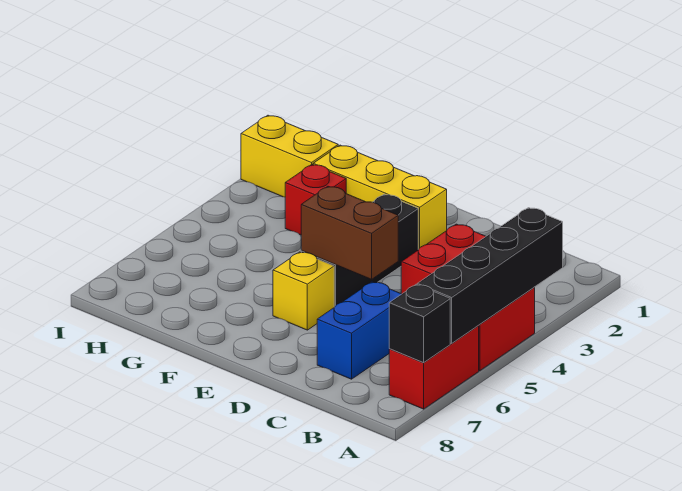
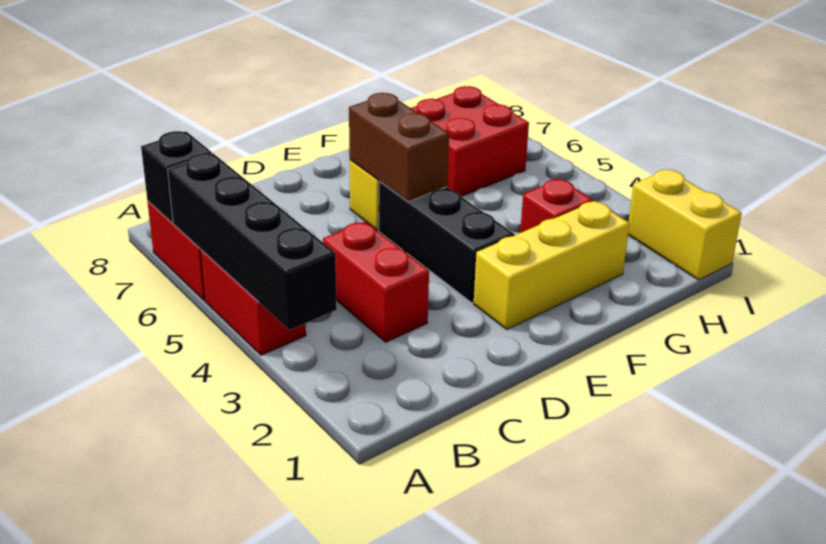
blue 1x2 brick [317,282,401,379] -> none
brown 1x2 brick [301,186,398,279] -> brown 1x2 brick turned to [349,93,449,202]
none -> red 2x2 brick [411,86,529,197]
yellow 1x2 brick [241,115,338,197] -> yellow 1x2 brick turned to [628,170,742,280]

